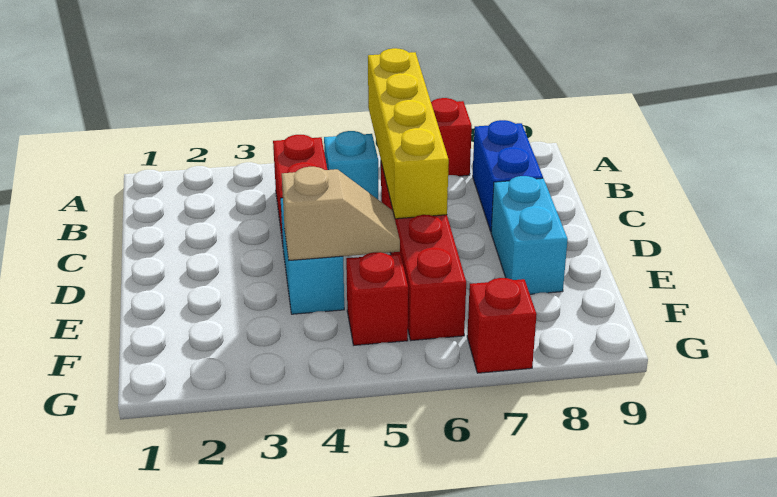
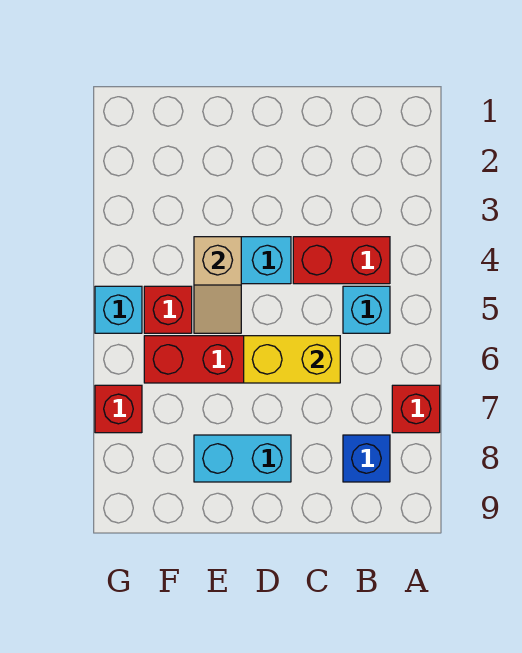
yellow 1x4 brick [368,48,449,219] -> yellow 1x2 brick [244,336,340,383]
blue 1x2 brick [473,120,543,231] -> blue 1x1 brick [343,435,390,482]
none -> cyan 1x1 brick [95,286,142,333]

